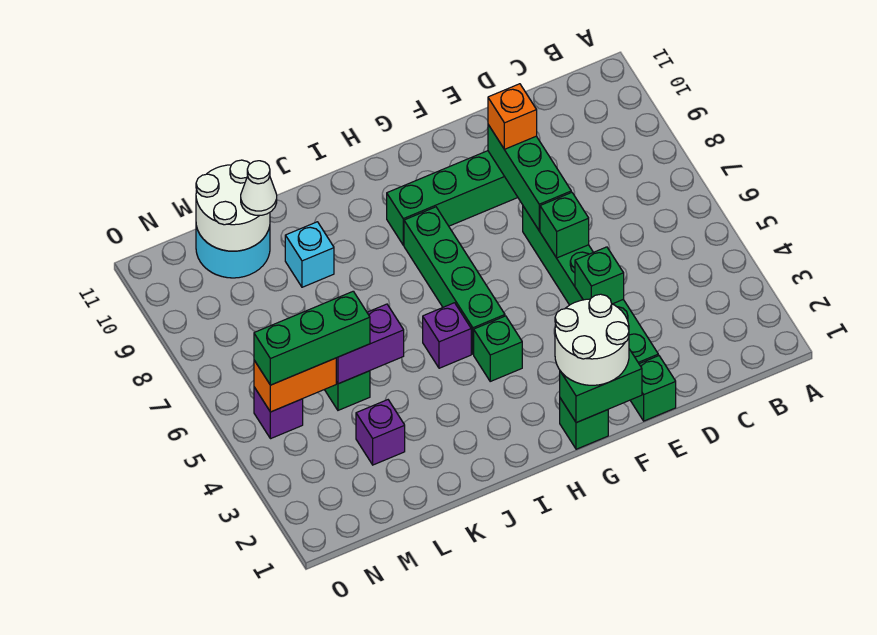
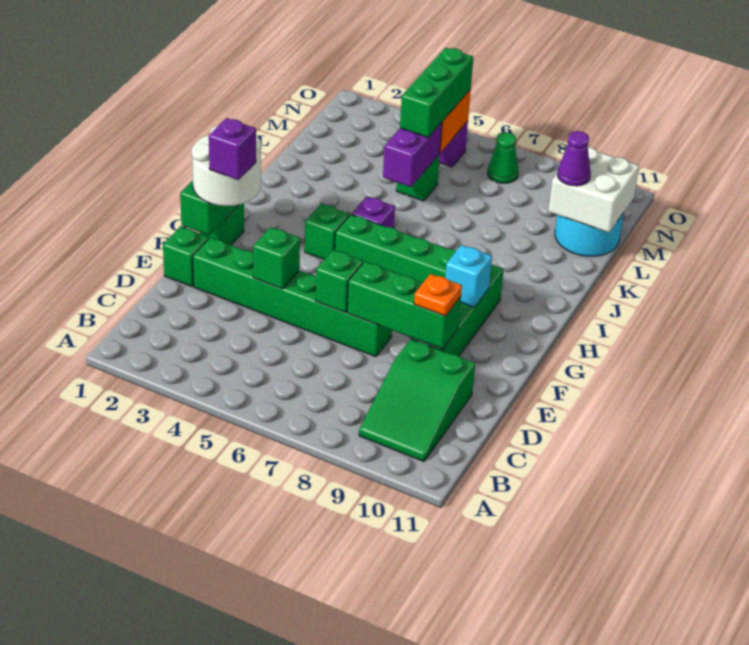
none -> green 2x3 slope [359,339,475,462]
orange 1x1 brick [488,84,537,149] -> orange 1x1 plate [414,274,462,316]
cyan 1x1 brick [285,222,334,287] -> cyan 1x1 brick moved to [445,245,492,307]
purple 1x1 brick [356,400,405,465] -> purple 1x1 brick moved to [209,118,256,180]
white 2x2 round brick [196,160,270,251] -> white 2x2 brick [548,147,639,232]
white 1x1 cone [241,161,277,215] -> purple 1x1 cone [558,131,591,186]
none -> green 1x1 cone [488,132,518,183]

